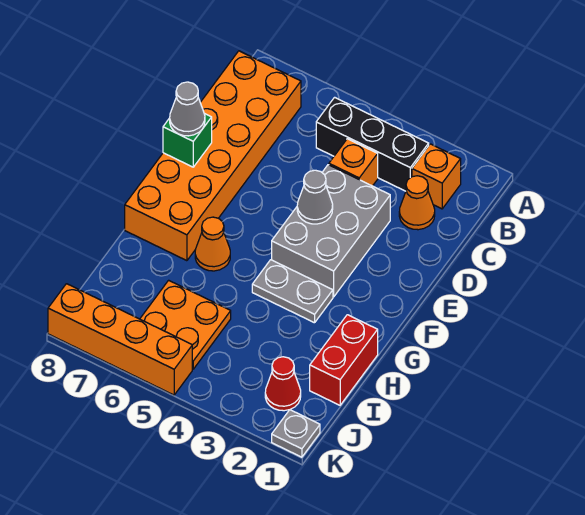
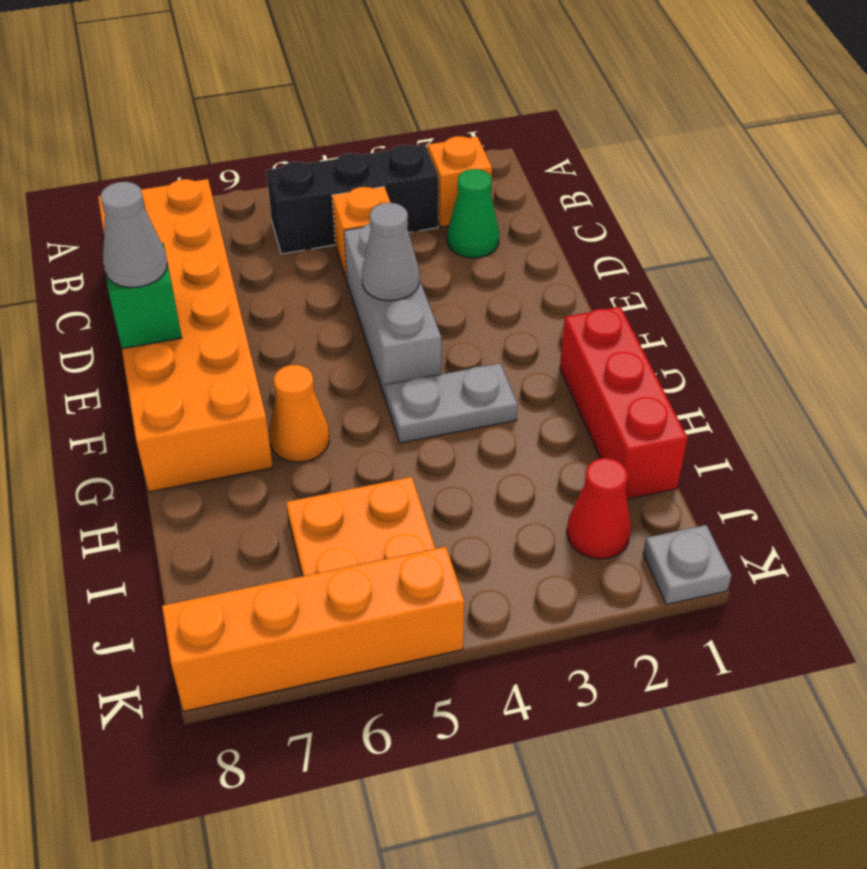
orange 1x1 cone [399,176,435,230] -> green 1x1 cone [447,169,499,258]
grey 2x3 brick [272,165,390,297] -> grey 1x3 brick [344,224,441,399]
red 1x2 brick [310,315,378,405] -> red 1x3 brick [560,307,688,499]

